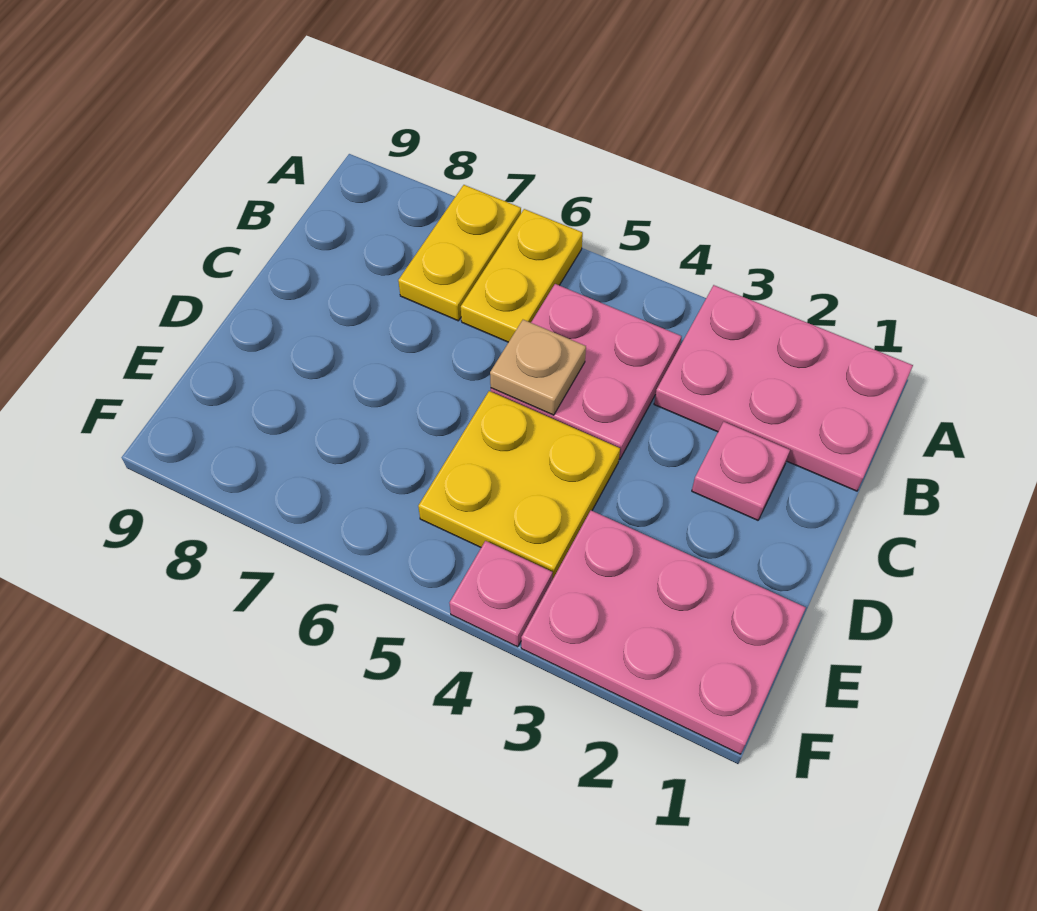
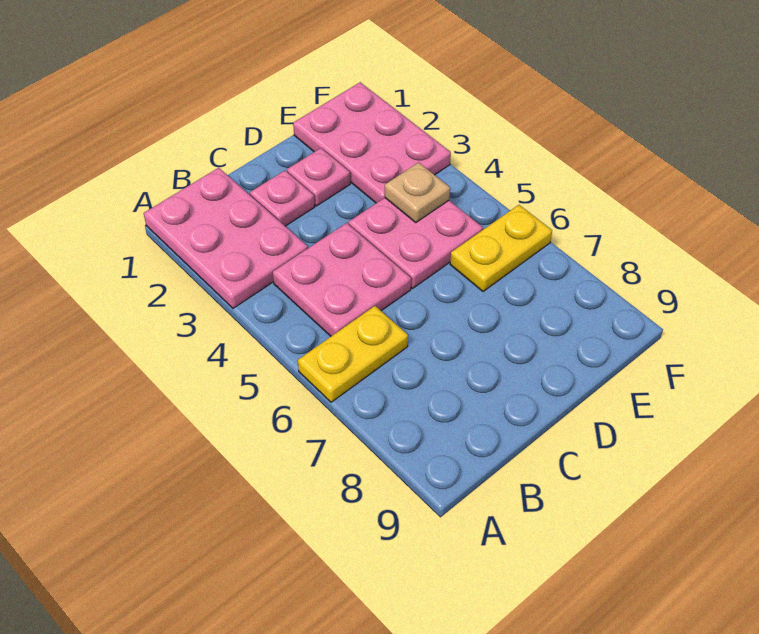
yellow 1x2 plate [398,185,521,321] -> yellow 1x2 plate moved to [450,205,552,291]
tan 1x1 plate [490,320,586,415] -> tan 1x1 plate moved to [385,163,450,222]
yellow 2x2 plate [418,391,620,580] -> pink 2x2 plate [348,198,483,288]
pink 1x1 plate [450,541,553,647] -> pink 1x1 plate moved to [287,148,350,206]

